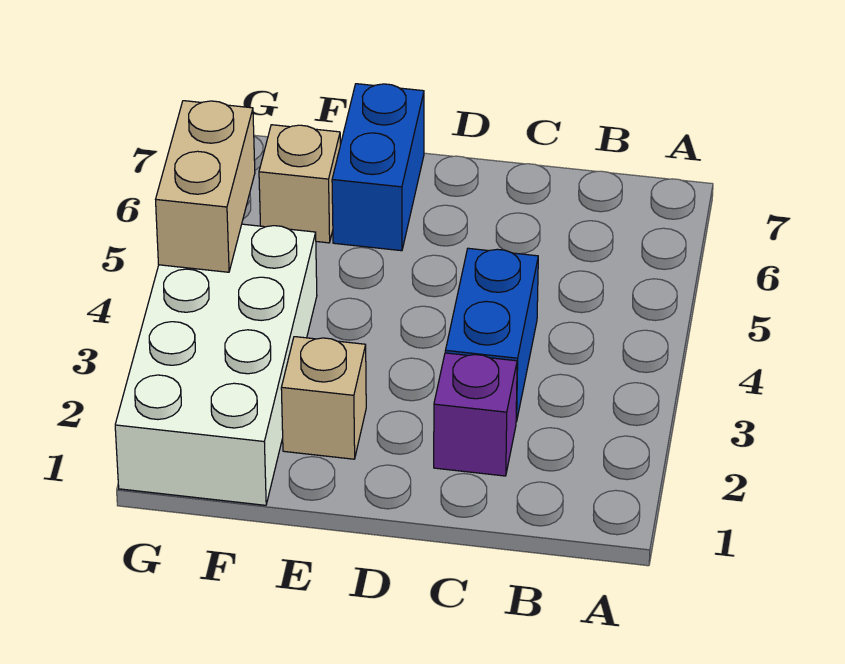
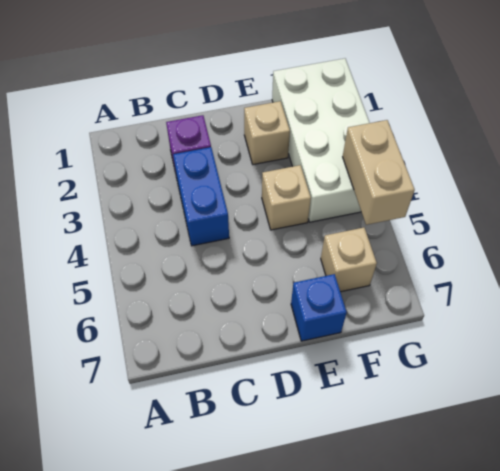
none -> tan 1x1 brick [262,165,311,230]
blue 1x2 brick [332,84,424,251] -> blue 1x1 brick [291,274,347,341]

